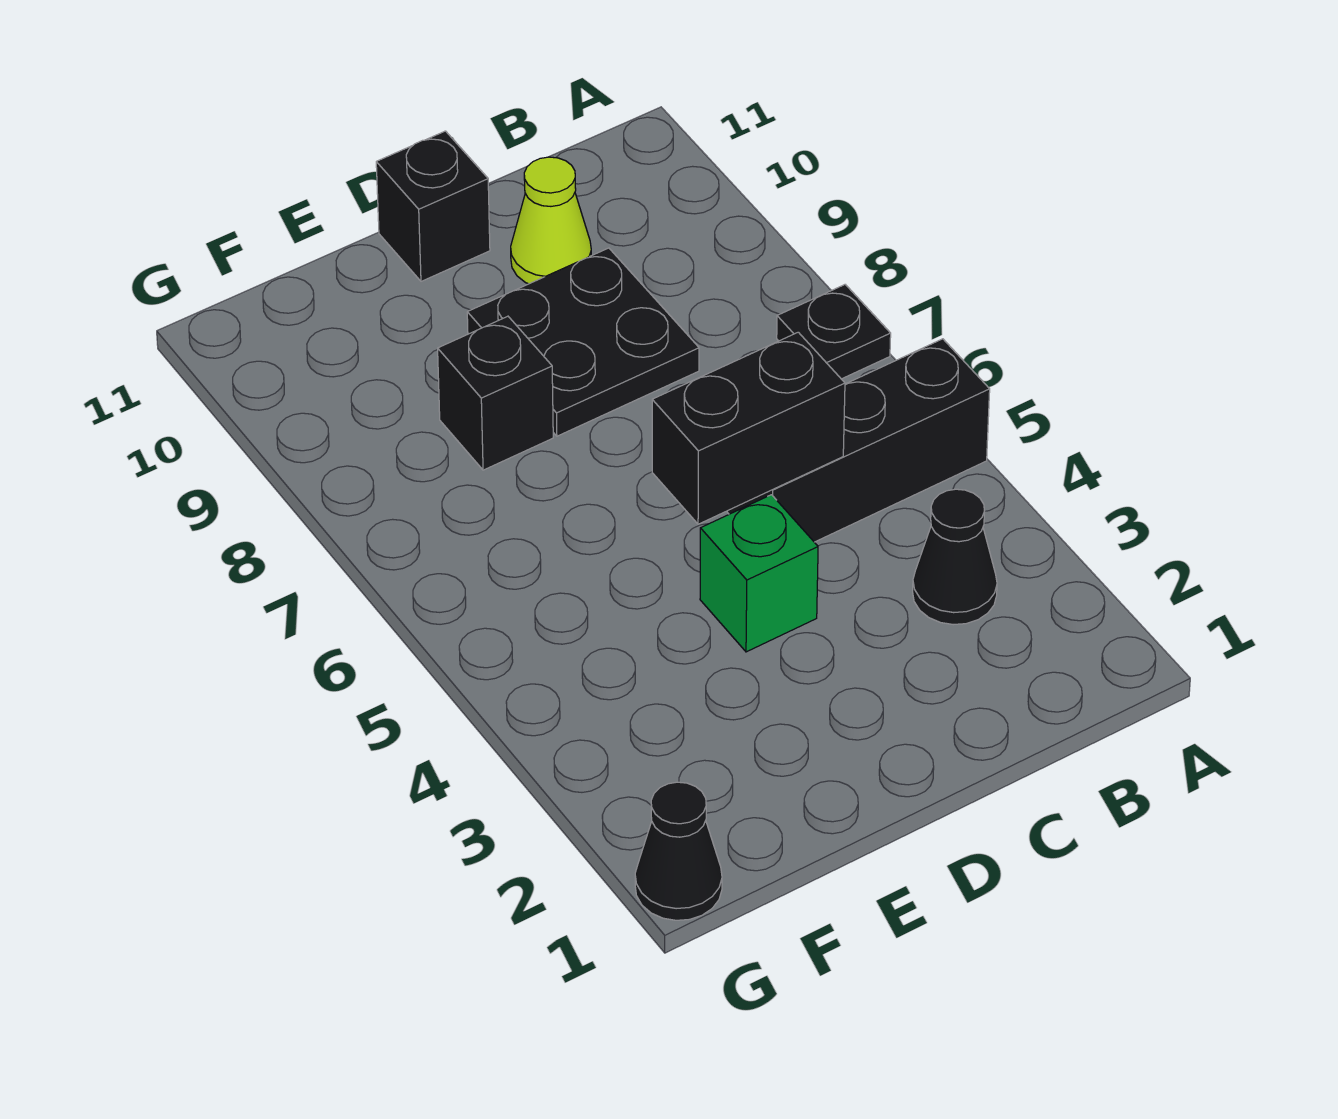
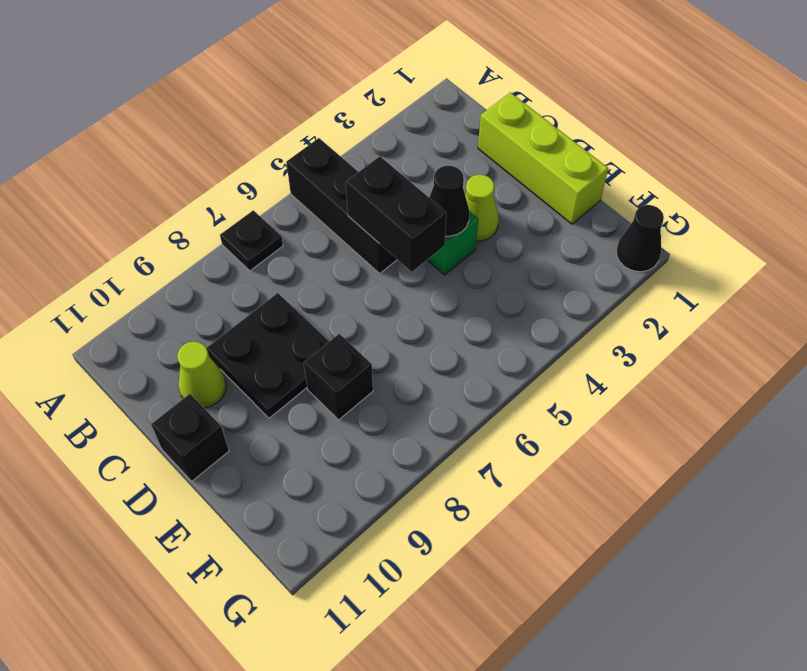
black 1x1 cone [913,489,997,625] -> black 1x1 cone moved to [429,166,469,236]
none -> lime 1x3 brick [478,92,608,224]
none -> lime 1x1 cone [465,175,499,241]

